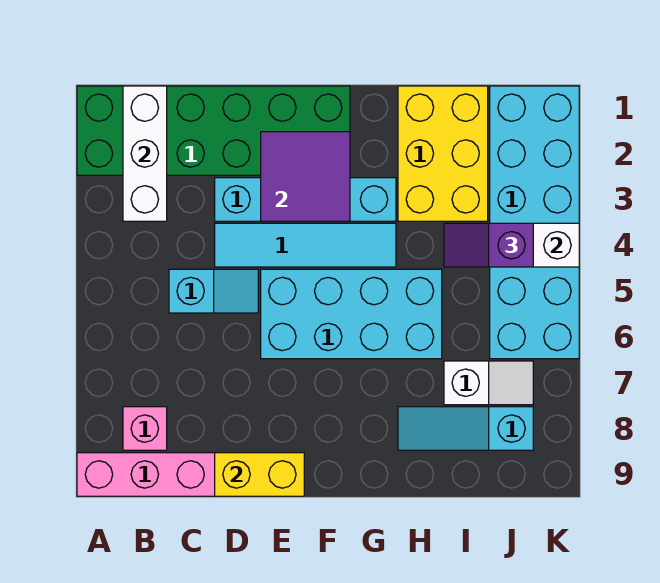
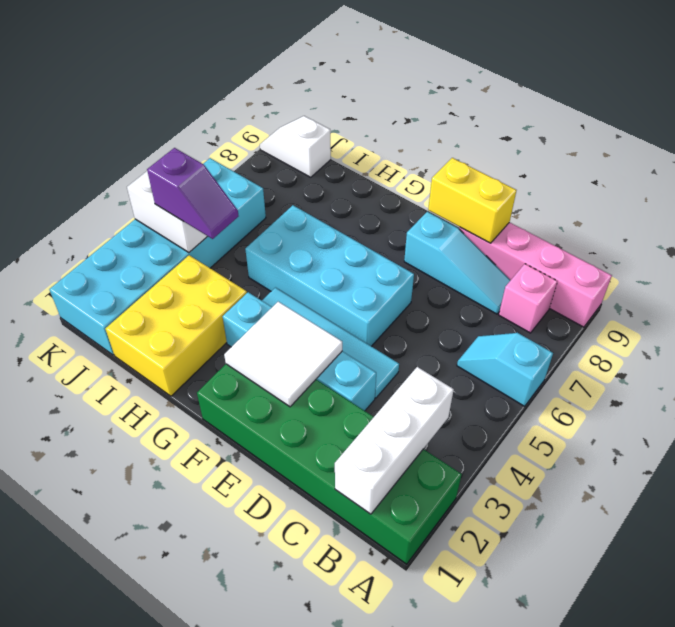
cyan 1x2 slope [169,269,258,313] -> cyan 1x2 slope moved to [457,333,553,406]
purple 2x2 tile [261,132,350,221] -> white 2x2 tile [224,302,342,407]
cyan 1x3 slope [398,407,533,450] -> cyan 1x3 slope moved to [404,212,511,314]
white 1x2 slope [444,361,533,405] -> white 1x2 slope moved to [260,116,331,177]

